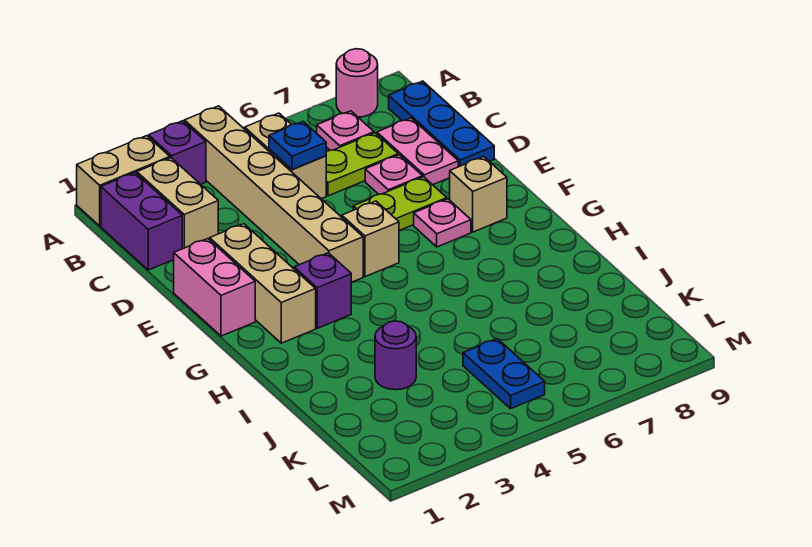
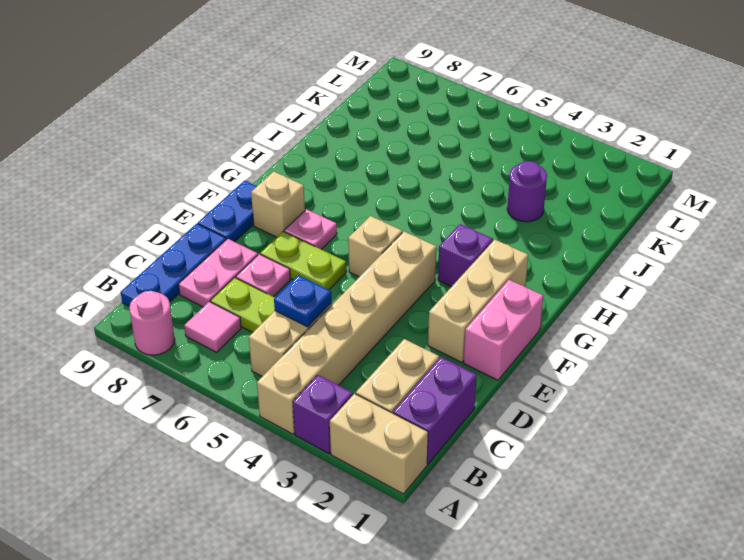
pink 1x1 plate [317,111,374,150] -> pink 1x1 tile [184,302,241,352]
blue 1x2 plate [463,339,545,409] -> blue 1x2 plate moved to [198,180,257,242]

